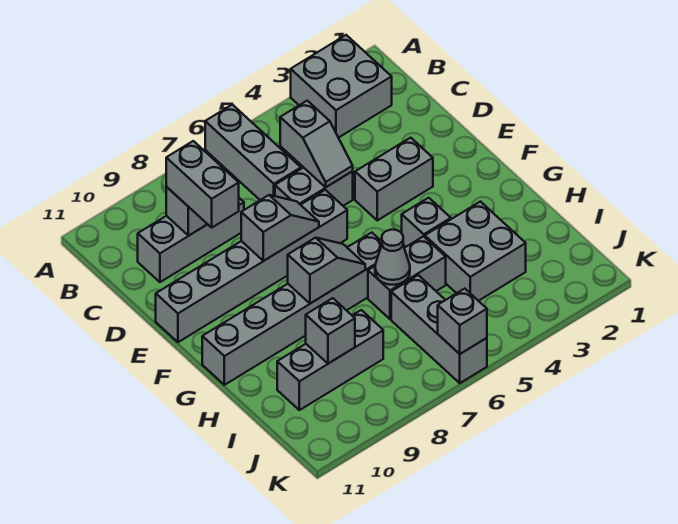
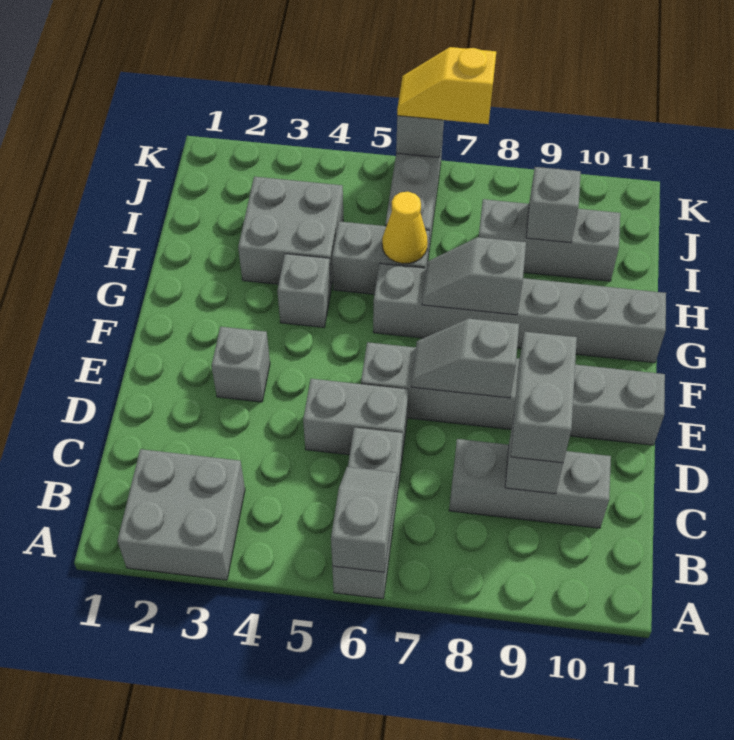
grey 1x2 slope [280,101,353,187] -> grey 1x2 slope moved to [331,467,397,572]
grey 1x2 brick [355,138,433,220] -> grey 1x1 brick [212,327,270,402]
grey 1x1 cone [375,230,410,285] -> yellow 1x1 cone [382,192,428,264]
none -> yellow 1x2 slope [397,47,496,124]

